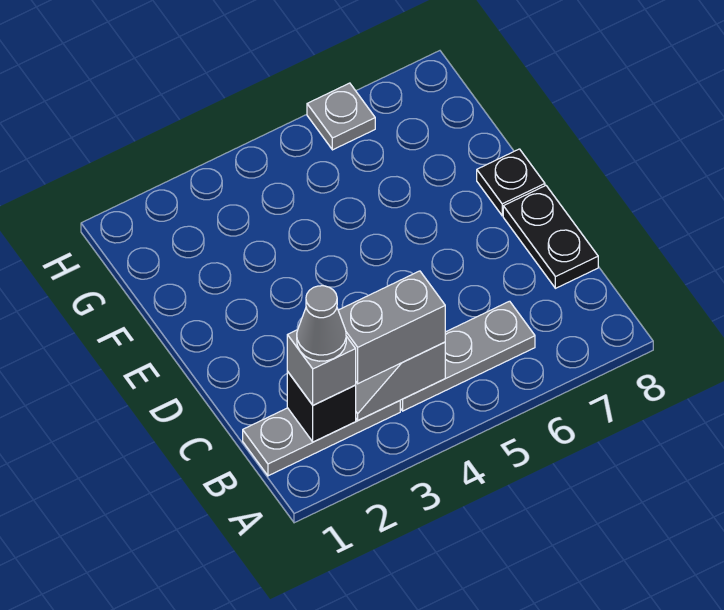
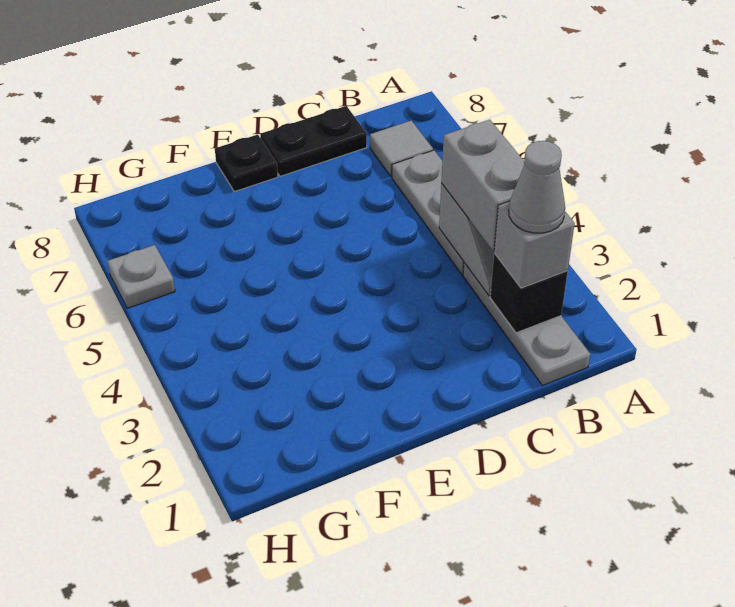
none -> grey 1x1 tile [370,120,433,177]

